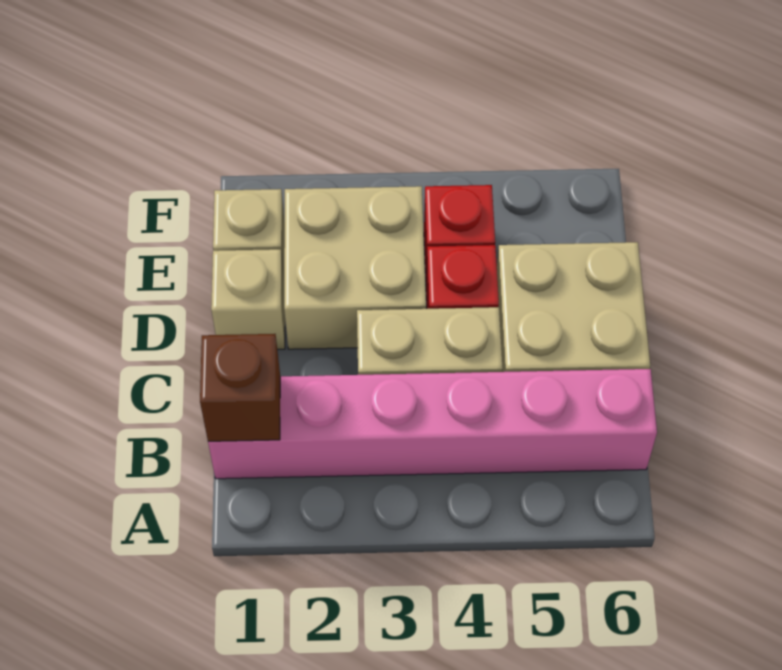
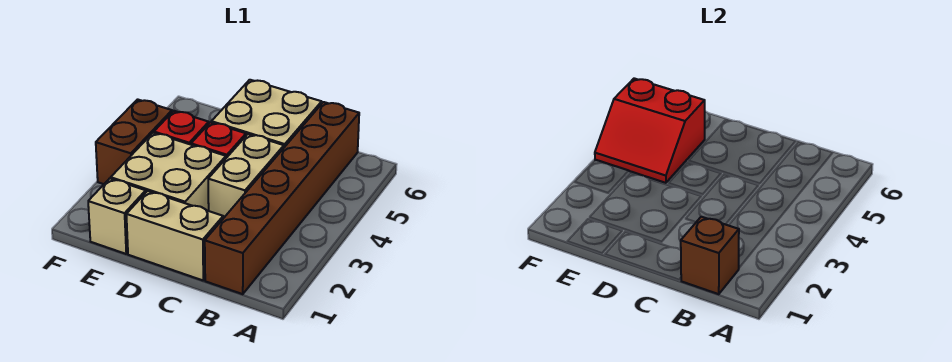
pink 1x6 brick [208,369,657,479] -> brown 1x6 brick [205,102,359,294]
tan 1x1 brick [211,249,285,350] -> tan 1x2 brick [126,191,223,280]
none -> red 2x2 slope [595,78,705,183]
none -> brown 1x2 brick [96,99,172,184]

